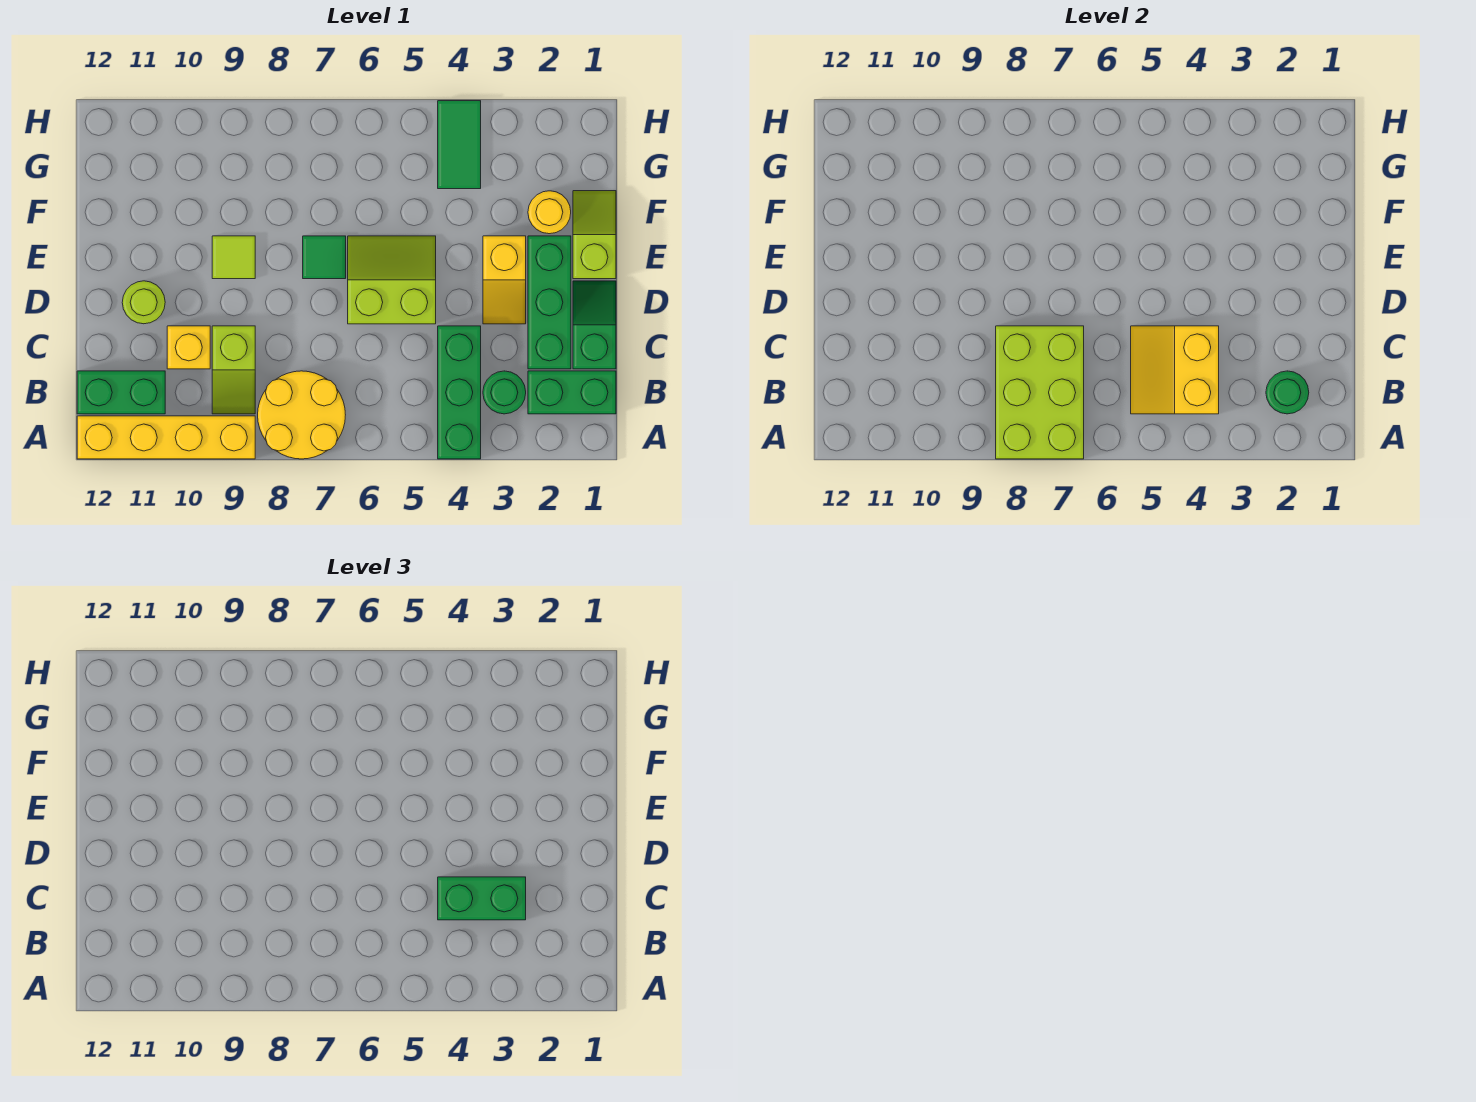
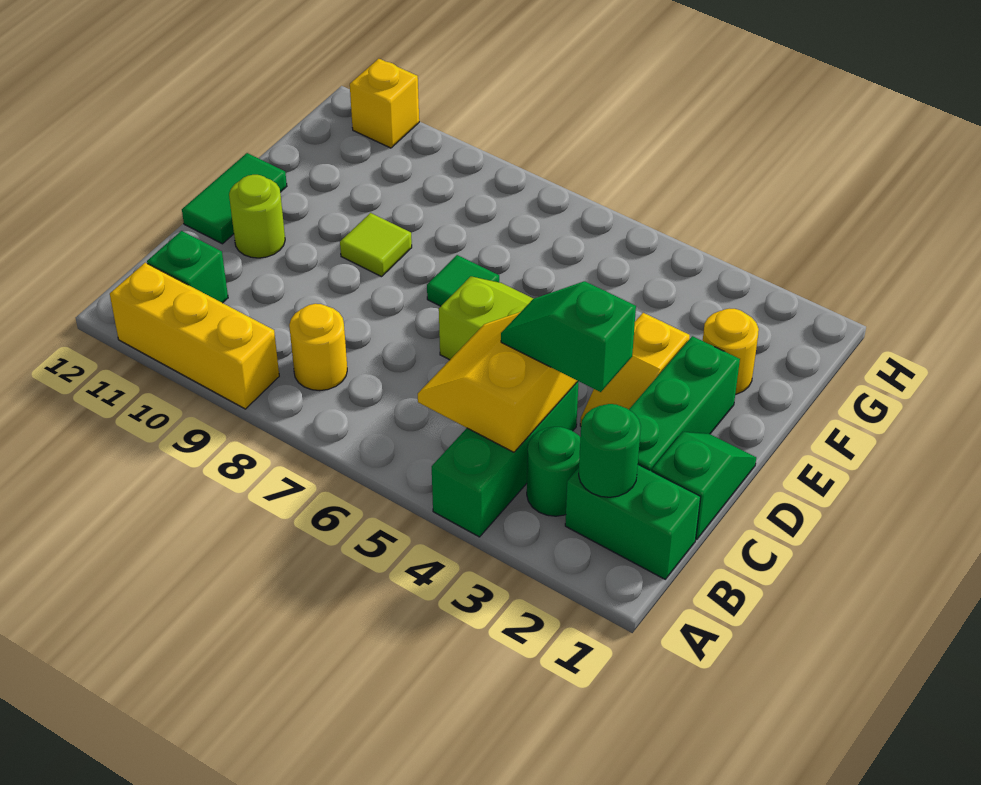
yellow 2x2 round brick [258,371,345,459] -> yellow 1x1 round brick [289,304,347,391]
lime 2x3 brick [996,326,1084,459] -> none
yellow 1x4 brick [77,416,255,459] -> yellow 1x3 brick [110,262,279,409]
lime 1x2 slope [212,326,255,414] -> none
green 1x2 brick [77,371,165,414] -> green 1x1 brick [147,231,228,303]
green 1x2 brick [438,877,526,920] -> green 1x2 slope [501,281,636,392]
yellow 1x1 brick [167,326,210,369] -> yellow 1x1 brick moved to [350,59,419,148]
lime 1x2 slope [573,191,616,279] -> none
green 1x2 tile [438,101,481,189] -> green 1x2 tile moved to [182,153,287,244]

